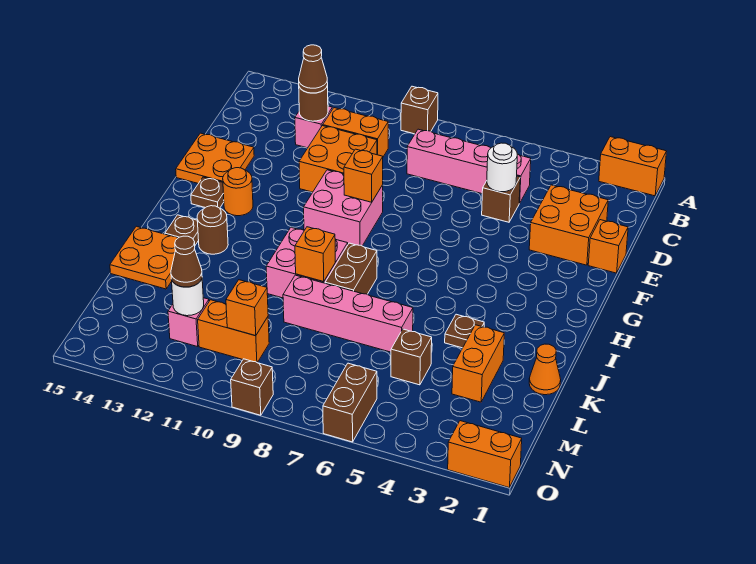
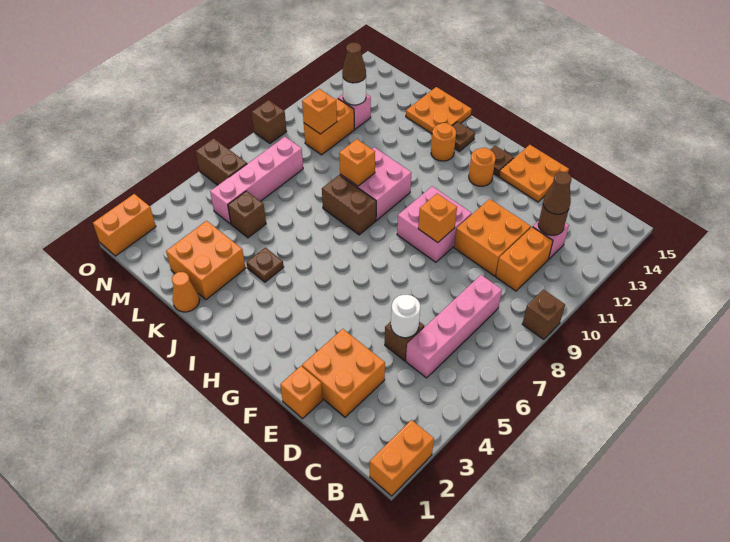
brown 1x1 round brick [197,206,228,254] -> orange 1x1 round brick [431,123,456,161]
orange 1x2 brick [452,325,504,402] -> orange 2x2 brick [166,221,246,300]
pink 1x4 brick [283,275,413,352] -> pink 1x4 brick moved to [210,137,303,224]

